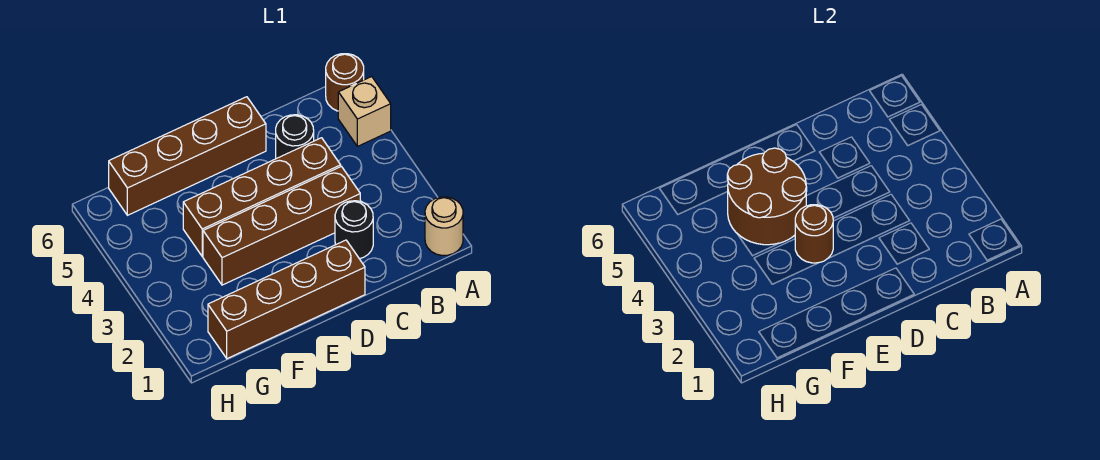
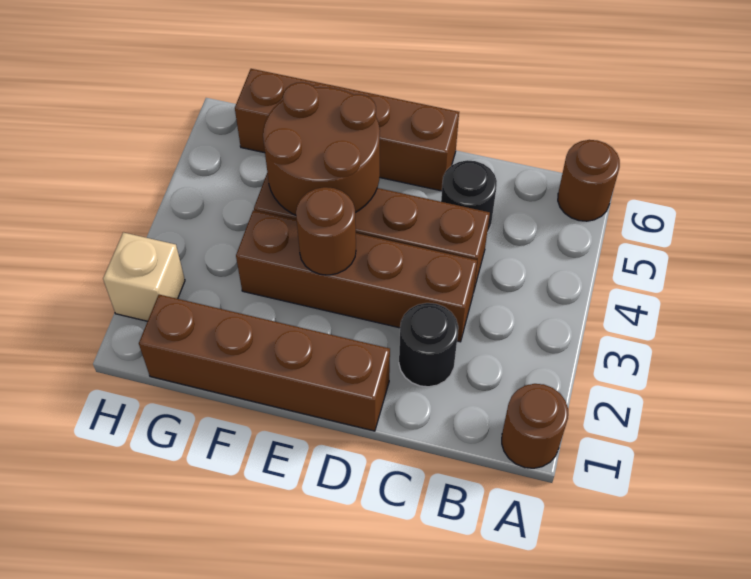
tan 1x1 round brick [425,197,463,255] -> brown 1x1 round brick [502,384,568,468]
tan 1x1 brick [338,77,391,146] -> tan 1x1 brick moved to [103,232,185,321]

